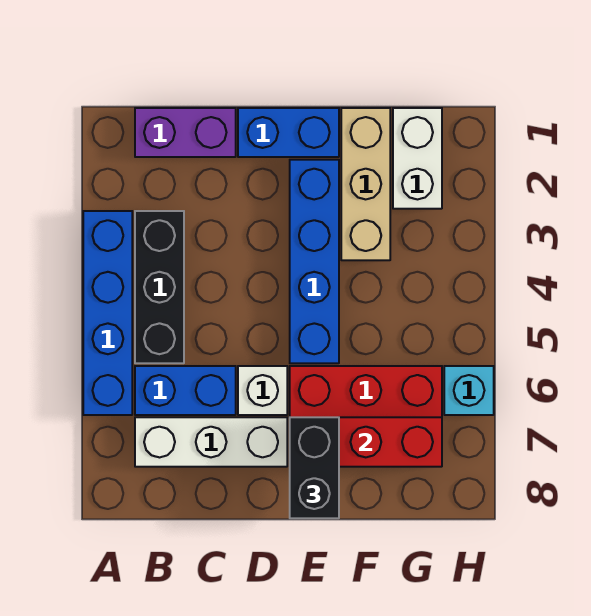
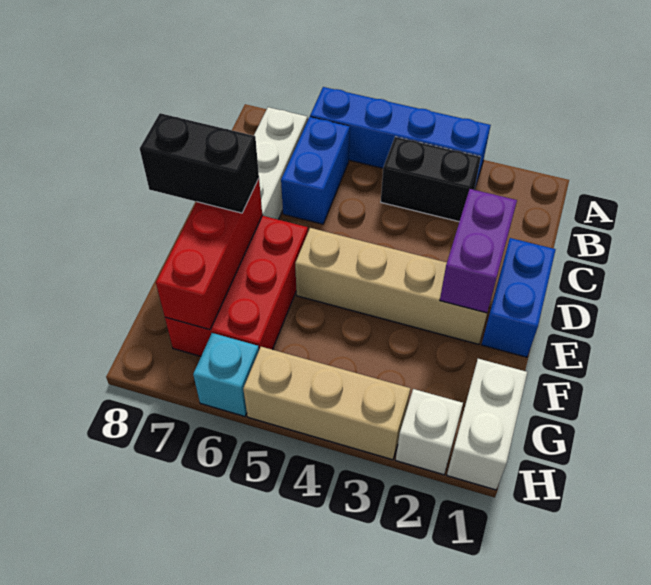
purple 1x2 brick [135,108,236,157] -> purple 1x2 brick moved to [440,189,517,313]
black 1x3 brick [135,211,184,363] -> black 1x2 brick [381,137,481,222]
white 1x1 brick [238,366,287,415] -> white 1x1 brick moved to [396,389,463,475]
blue 1x4 brick [290,160,339,363] -> tan 1x4 brick [295,228,487,344]
tan 1x3 brick [341,108,390,260] -> tan 1x3 brick moved to [243,347,410,460]
white 1x2 brick [393,108,442,209] -> white 1x2 brick turned to [447,359,527,490]

